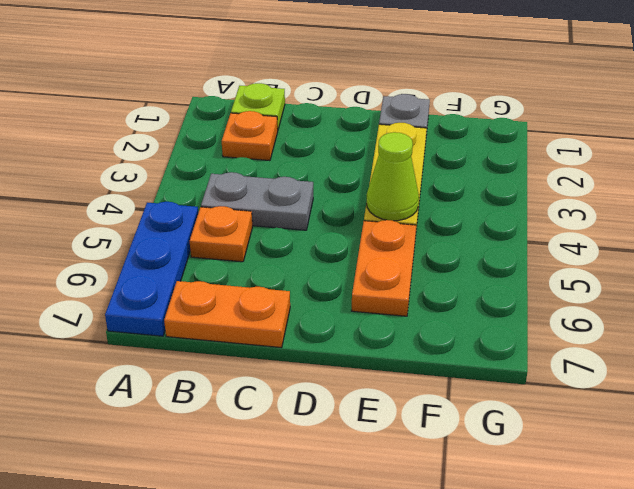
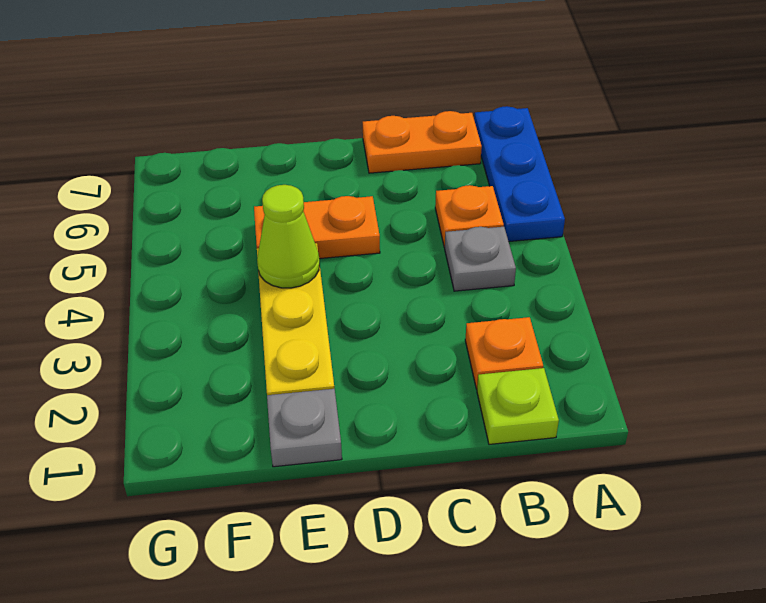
grey 1x2 plate [201,172,313,230] -> grey 1x1 plate [445,227,516,291]
orange 1x2 plate [352,220,416,316] -> orange 1x2 plate turned to [254,196,380,259]

